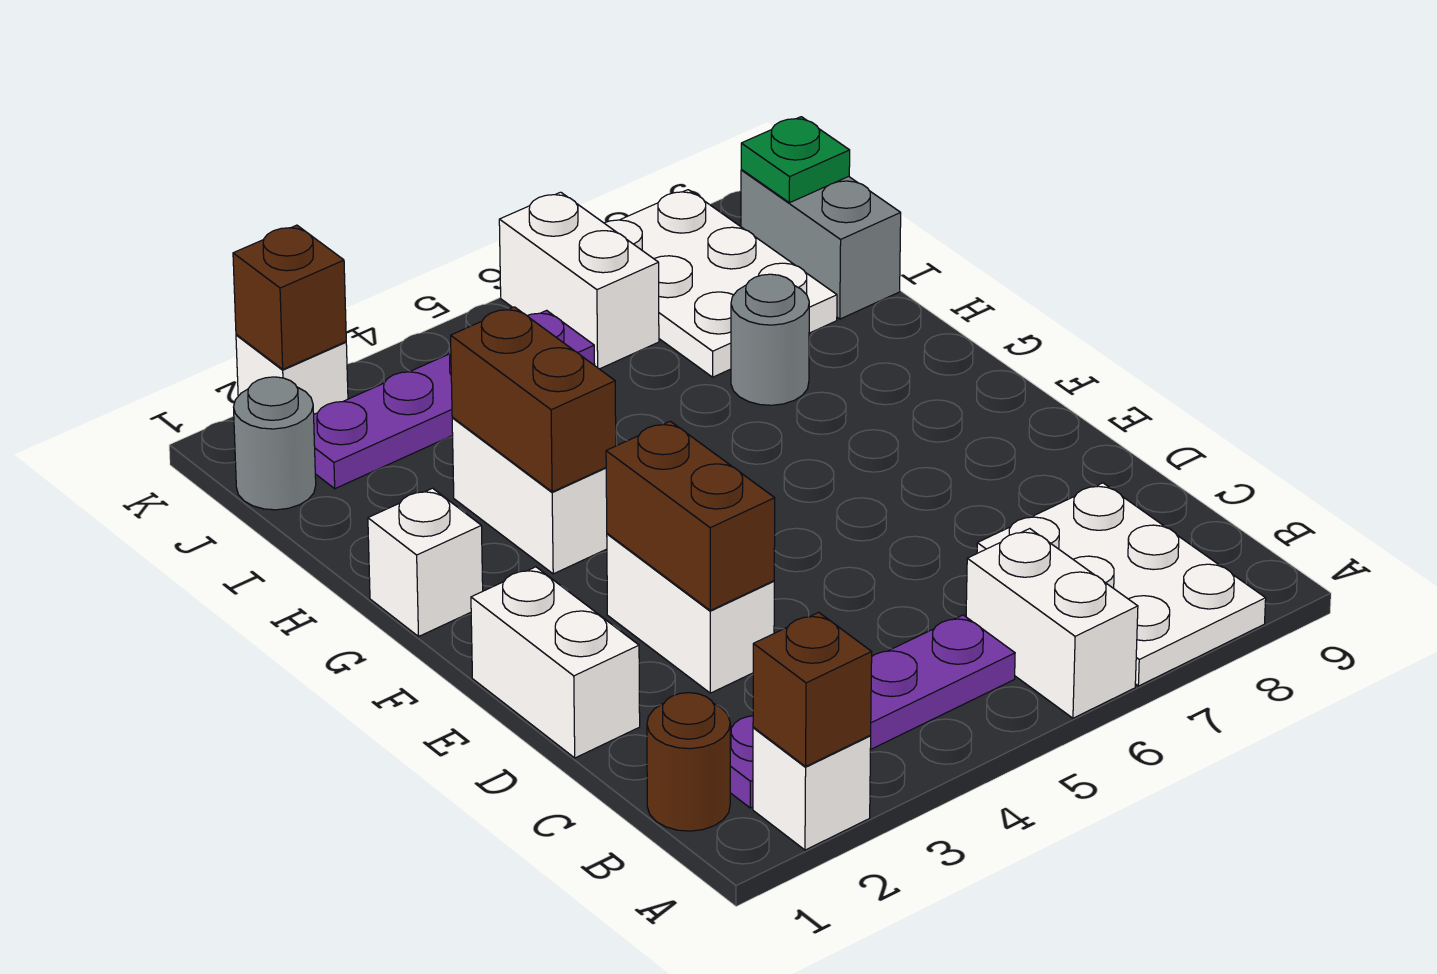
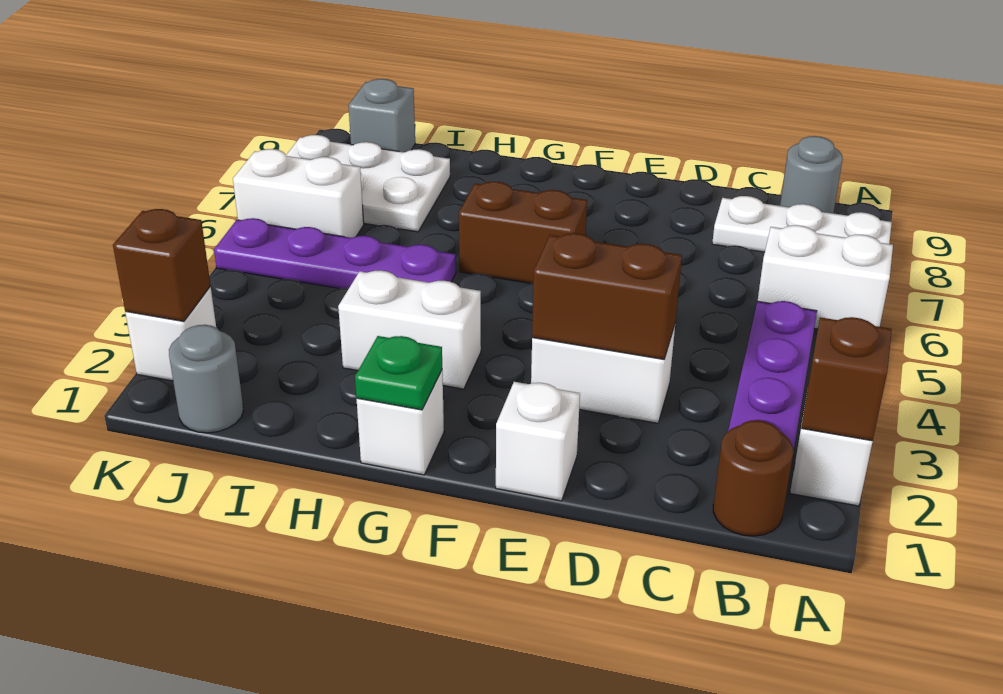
white 2x3 plate [977,483,1266,686] -> white 1x3 plate [712,196,892,252]
white 1x2 brick [471,567,640,758] -> white 1x1 brick [496,382,580,501]
brown 1x2 brick [451,307,616,492] -> brown 1x2 brick moved to [459,182,587,283]
grey 1x1 round brick [731,274,809,405] -> grey 1x1 round brick moved to [780,136,843,213]
grey 1x2 brick [741,170,901,319] -> grey 1x1 brick [348,79,415,152]
purple 1x4 plate [314,310,595,489] -> purple 1x4 plate turned to [214,218,456,289]
green 1x1 plate [741,117,850,203] -> green 1x1 plate moved to [355,336,442,410]

